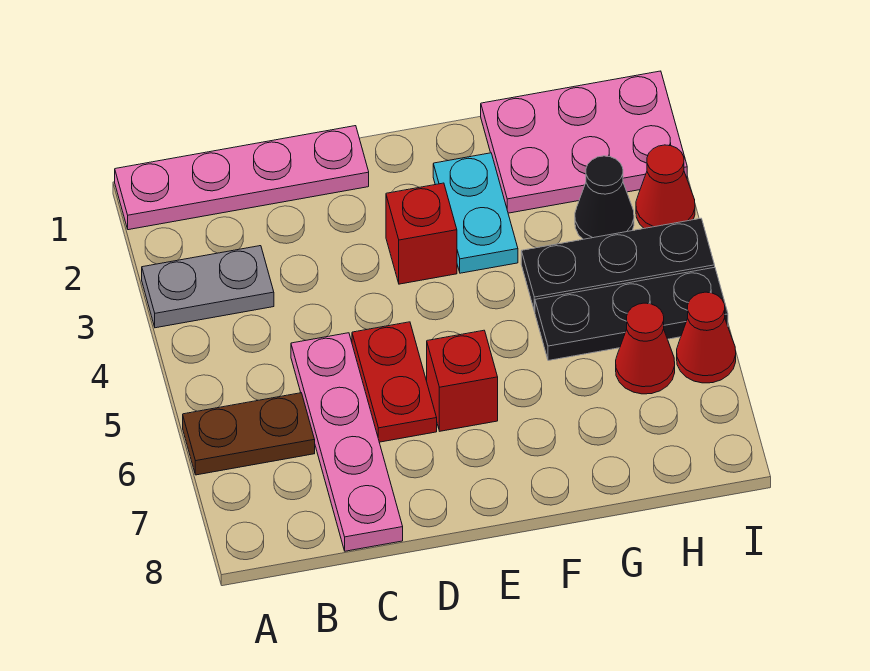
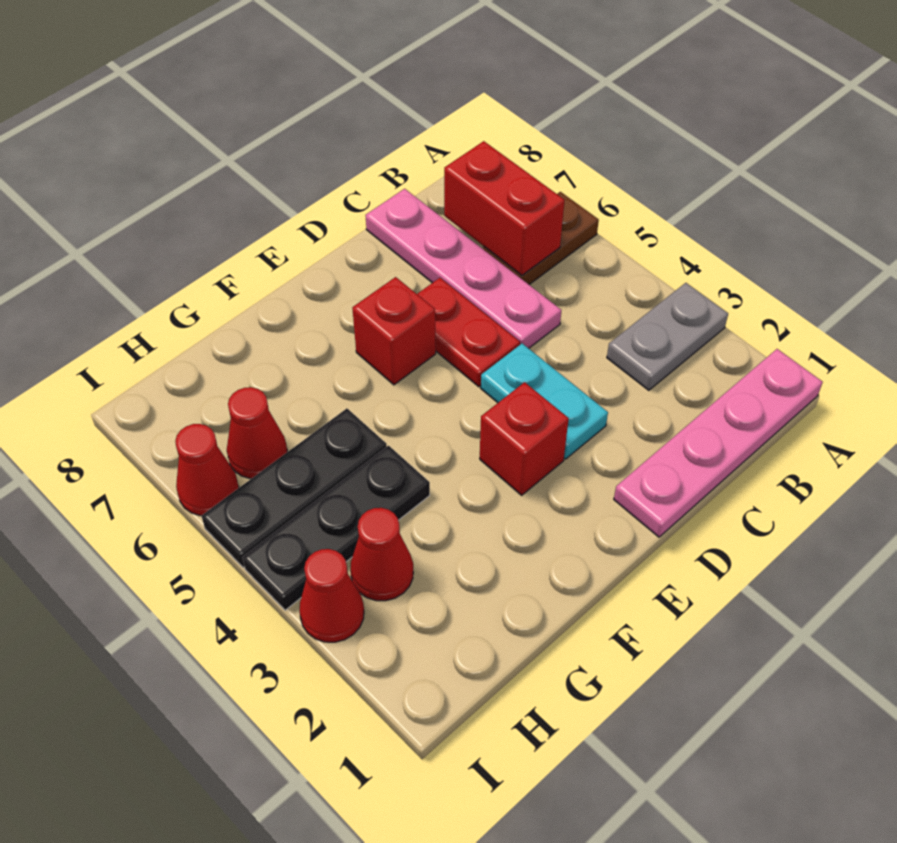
none -> red 1x2 brick [444,141,565,276]
cyan 1x2 plate [433,153,518,273] -> cyan 1x2 plate moved to [481,344,608,459]
pink 2x3 plate [481,71,687,213] -> none
black 1x1 cone [575,156,634,239] -> red 1x1 cone [350,508,413,601]

